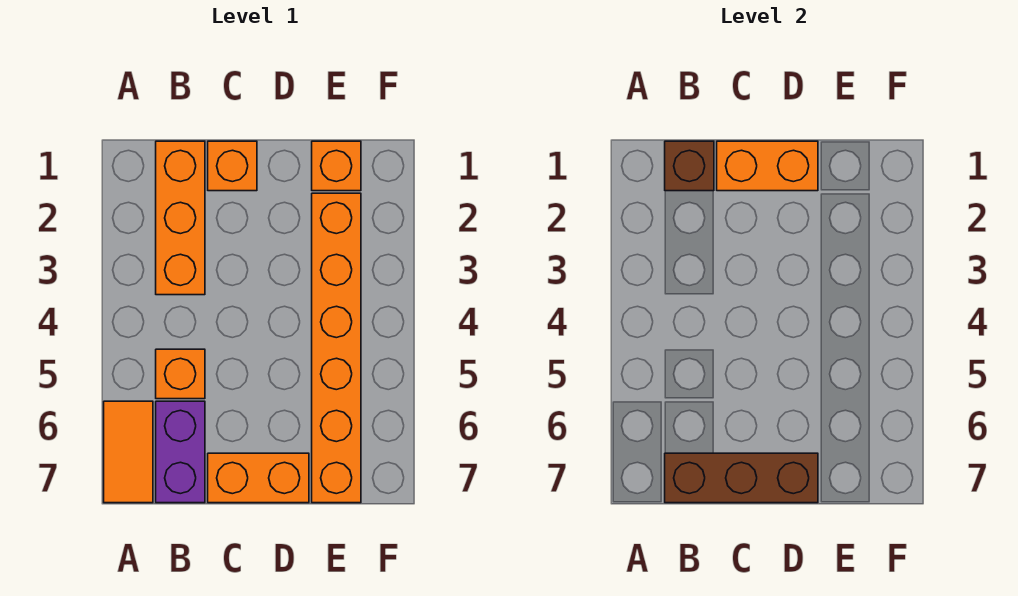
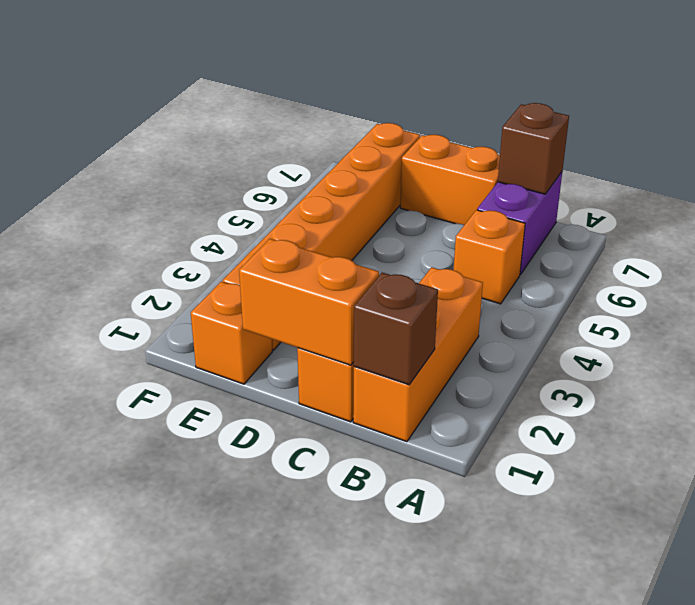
orange 1x2 tile [104,401,153,503] -> none
brown 1x3 brick [665,453,818,503] -> brown 1x1 brick [498,103,569,194]

